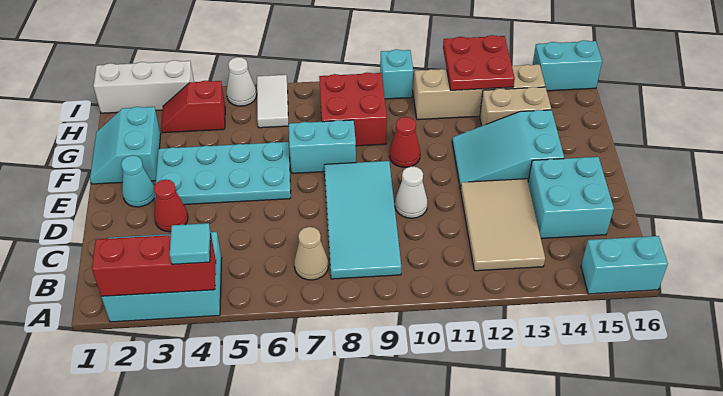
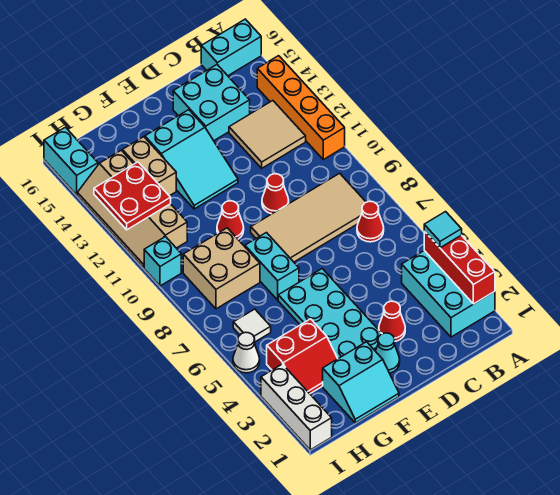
none -> orange 1x4 brick [257,56,345,160]
cyan 1x2 brick [581,236,668,294] -> cyan 1x2 brick turned to [201,19,261,76]
tan 1x1 cone [294,227,328,280] -> red 1x1 cone [357,201,384,242]
cyan 2x4 tile [324,161,401,279] -> tan 2x4 tile [251,173,366,262]
tan 2x3 tile [461,179,545,271] -> tan 2x2 tile [229,101,306,168]
white 1x1 cone [395,166,428,218] -> red 1x1 cone [262,174,289,214]
red 2x2 brick [319,73,387,146] -> tan 2x2 brick [183,228,260,309]
red 1x2 slope [161,81,225,133] -> red 2x2 slope [267,319,338,394]
white 1x2 tile [257,75,289,128] -> white 1x1 tile [233,309,271,342]

